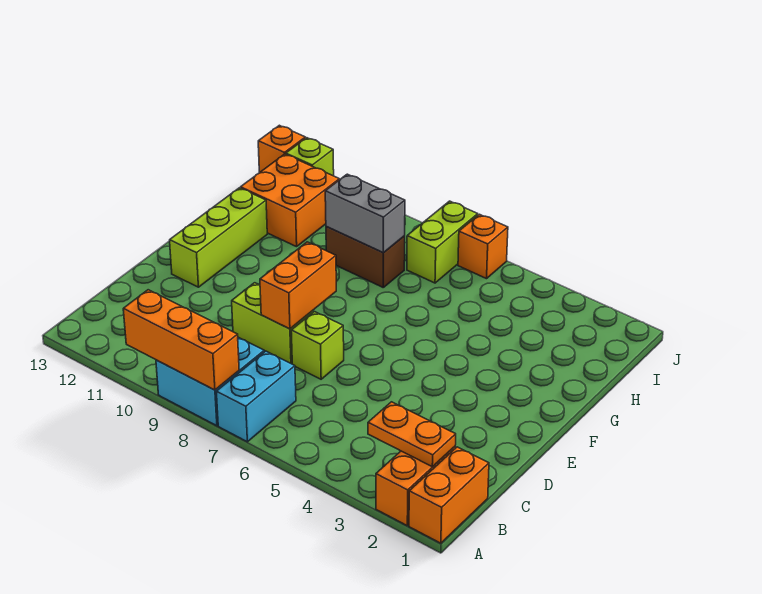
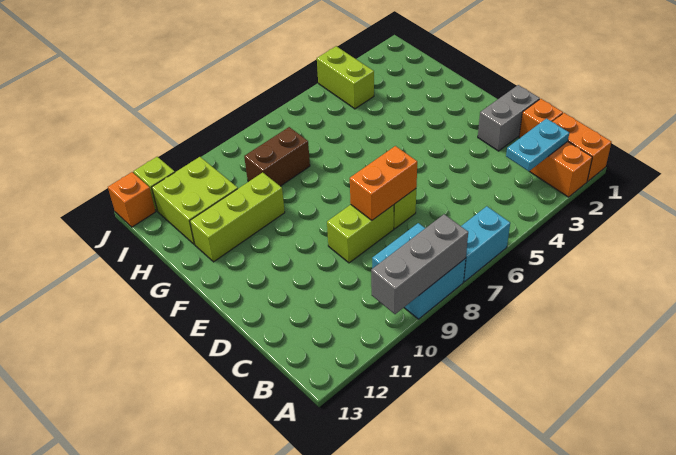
cyan 1x2 brick [216,351,296,442] -> cyan 1x2 brick turned to [461,206,510,282]
orange 1x3 brick [123,290,239,390] -> grey 1x3 brick [371,214,468,314]
orange 1x2 plate [368,402,456,467] -> cyan 1x2 plate [506,119,569,171]
orange 1x2 brick [260,242,336,329] -> orange 1x2 brick turned to [350,146,417,220]
lime 1x3 brick [170,188,267,287] -> lime 1x3 brick turned to [190,172,285,262]
grey 1x2 brick [325,174,405,253] -> grey 1x2 brick moved to [478,85,540,151]
orange 2x2 brick [241,154,340,247] -> lime 2x2 brick [152,157,238,244]
lime 1x2 brick [407,201,478,283] -> lime 1x2 brick moved to [317,46,374,109]
orange 1x1 brick [458,214,508,279] -> orange 1x1 brick moved to [519,99,563,138]

